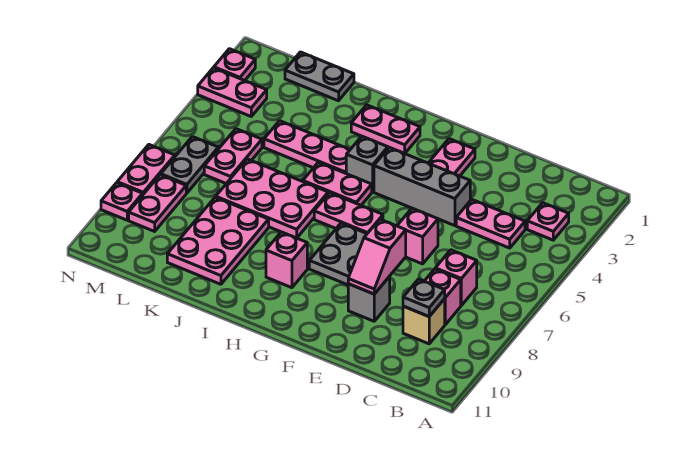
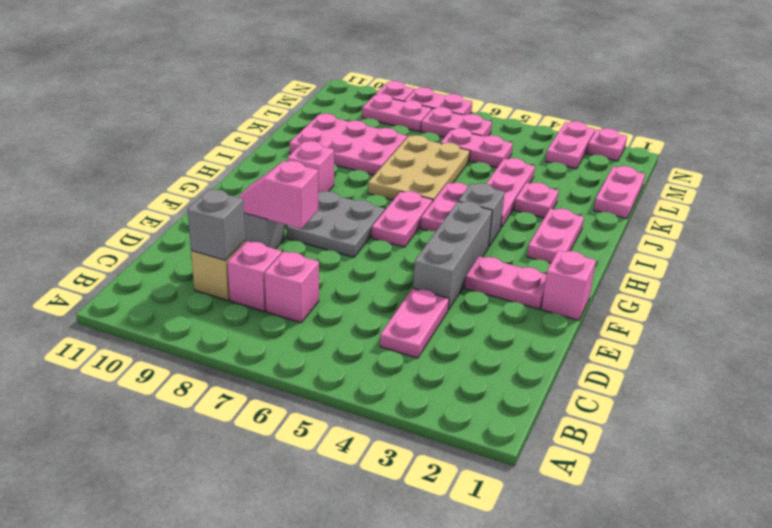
pink 1x1 plate [527,203,569,240] -> pink 1x1 plate moved to [514,182,559,218]
grey 1x1 plate [403,279,445,316] -> grey 1x1 brick [187,190,245,260]
pink 1x1 brick [397,208,438,264] -> pink 1x1 brick moved to [541,250,596,320]
pink 2x3 plate [216,159,328,238] -> tan 2x3 plate [368,135,470,201]
grey 1x2 plate [285,52,354,101] -> pink 1x2 plate [594,166,645,219]
grey 1x2 plate [161,137,218,193] -> pink 1x2 plate [421,107,492,138]

